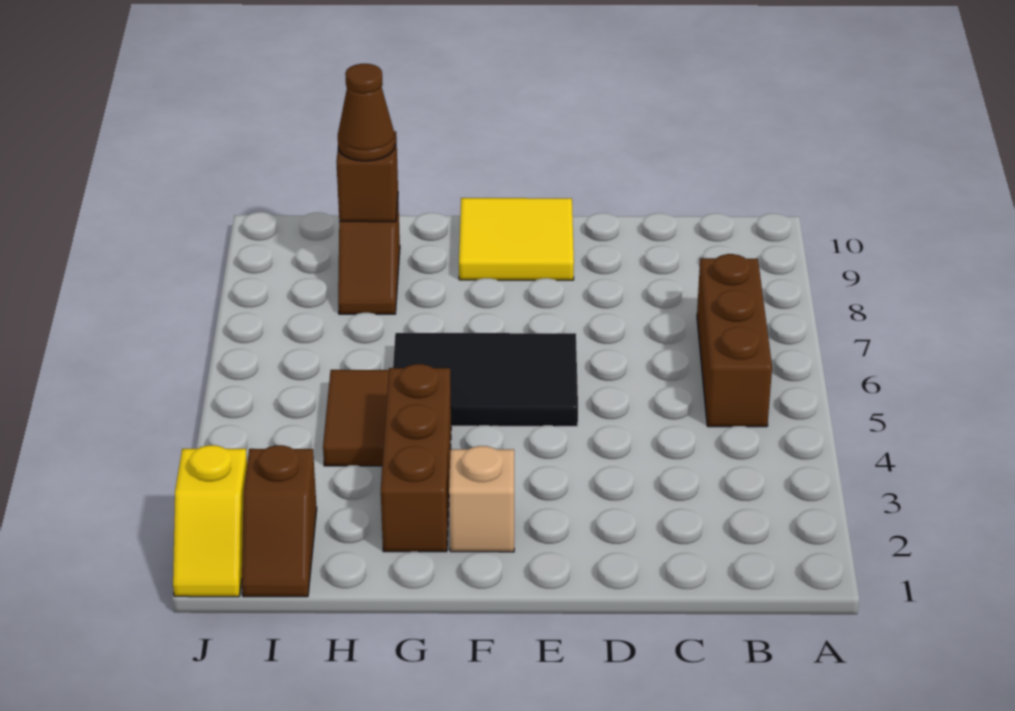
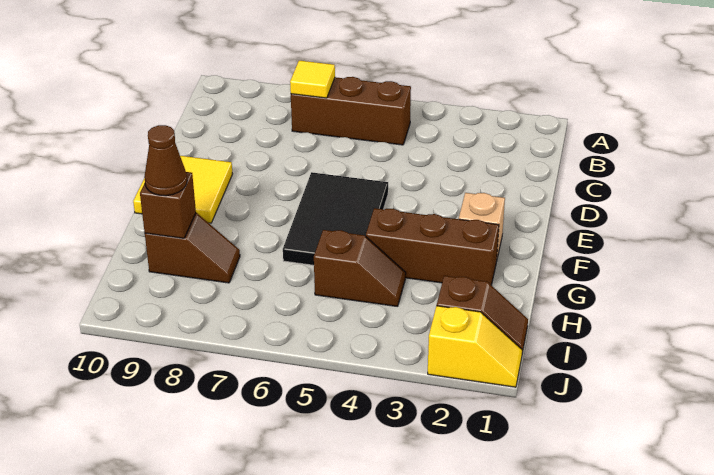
none -> yellow 1x1 tile [290,60,335,98]
brown 1x2 tile [323,370,389,466] -> brown 1x2 slope [314,230,406,307]

